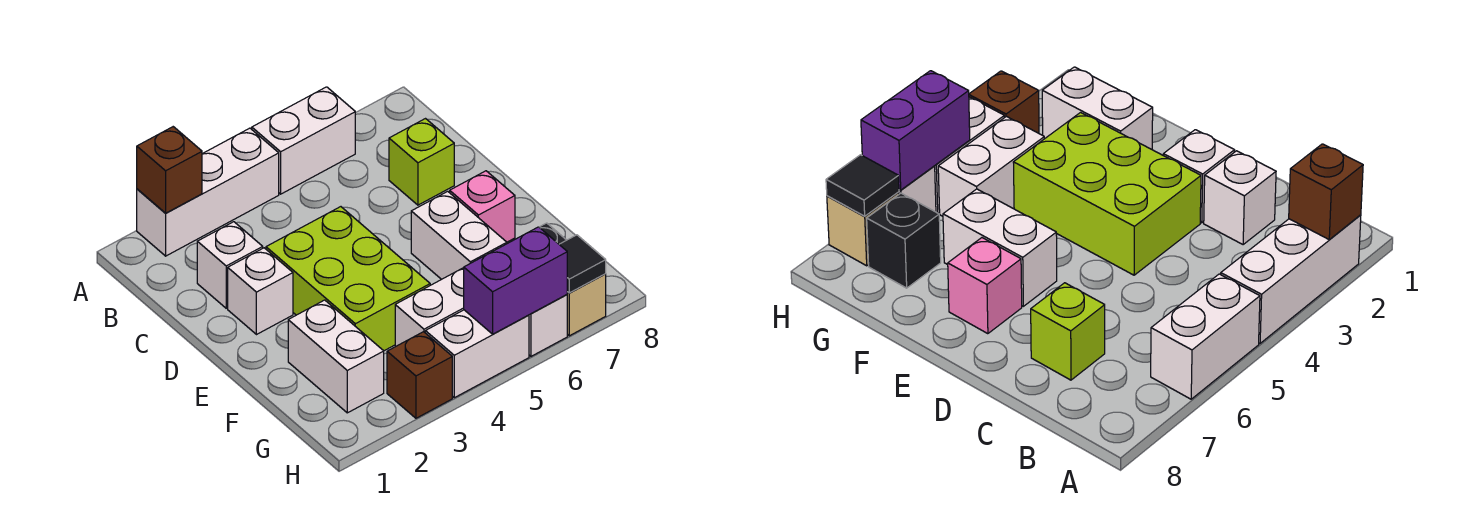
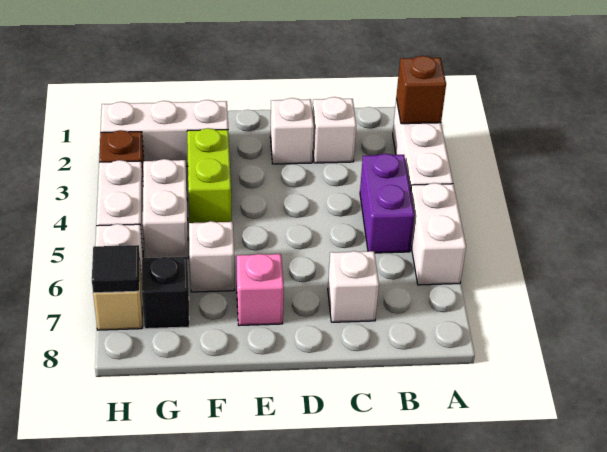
lime 1x1 brick [389,119,454,205] -> white 1x1 brick [328,251,379,322]
lime 2x3 brick [266,207,430,351] -> lime 1x2 brick [187,128,231,223]
white 1x2 brick [411,191,507,279] -> white 1x1 brick [189,221,235,292]
white 1x2 brick [288,300,384,413] -> white 1x3 brick [101,100,228,166]
purple 1x2 brick [464,227,567,334] -> purple 1x2 brick moved to [360,154,415,253]

